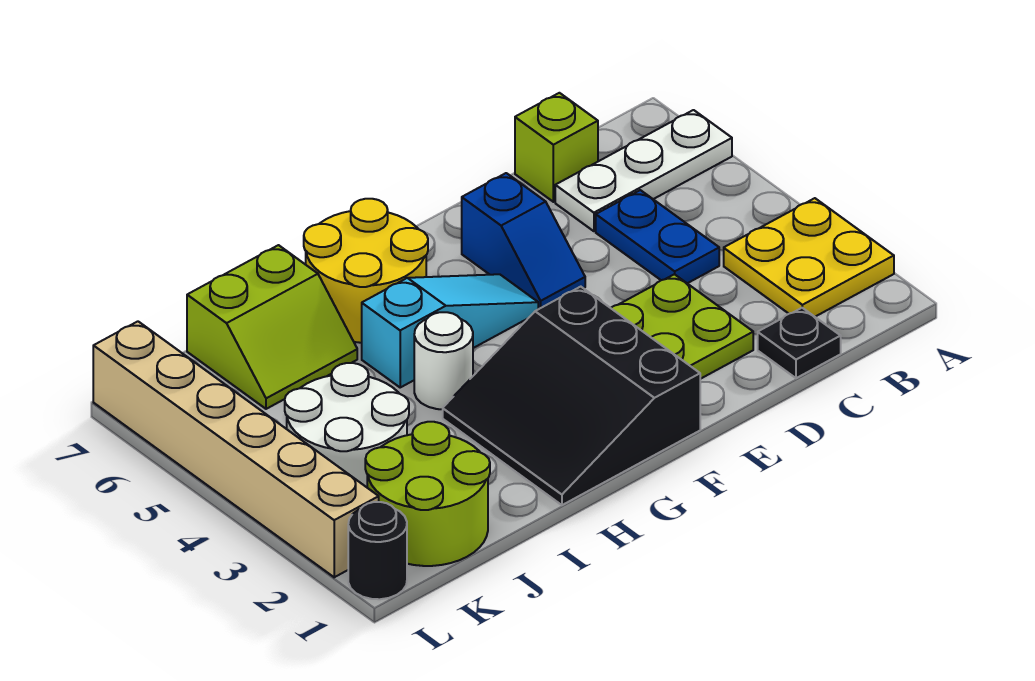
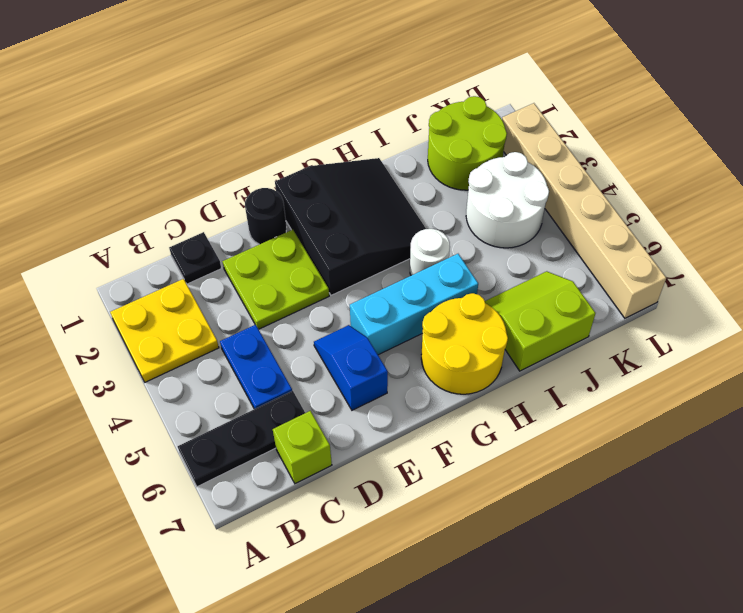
white 1x3 plate [555,110,732,231] -> black 1x3 plate [178,391,305,487]
cyan 1x3 slope [362,274,538,387] -> cyan 1x3 brick [350,254,478,355]
black 1x1 round brick [348,502,407,599] -> black 1x1 round brick moved to [245,188,286,244]

